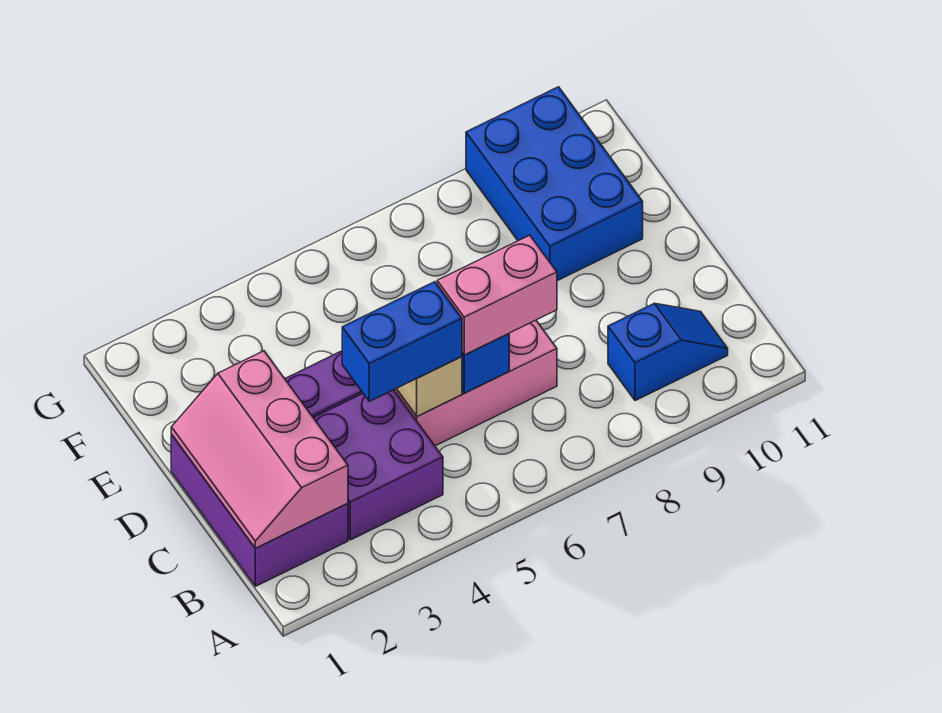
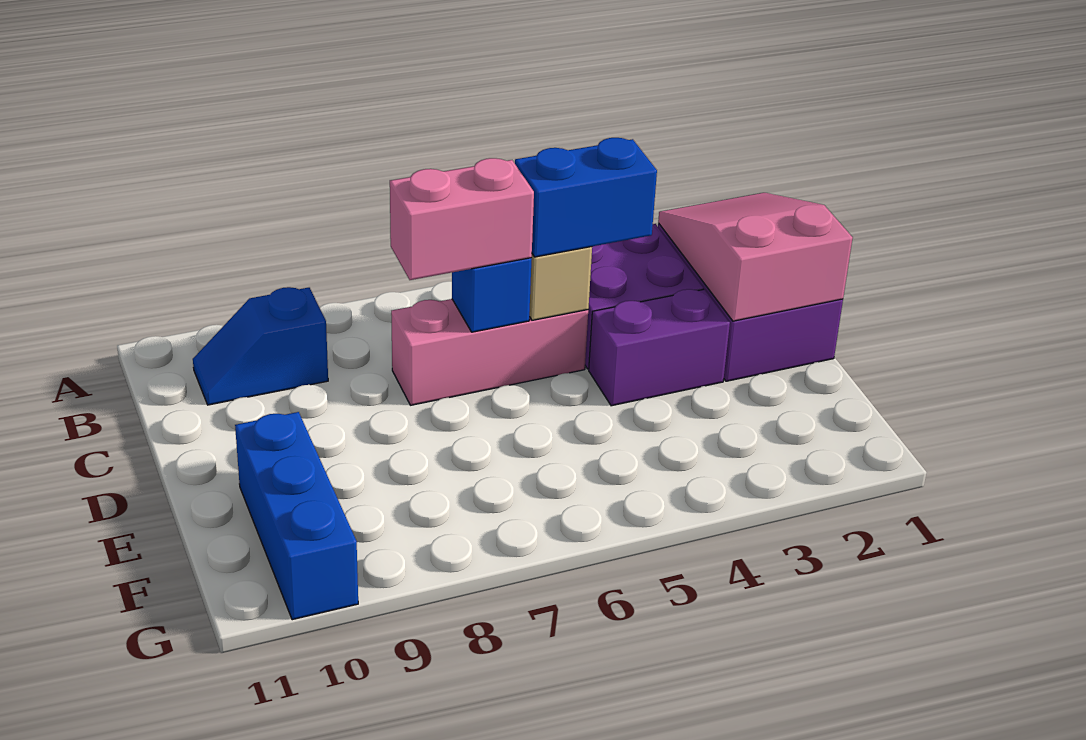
pink 2x3 slope [171,351,348,548] -> pink 2x3 slope turned to [658,193,853,321]
blue 2x3 brick [466,87,643,281] -> blue 1x3 brick [235,412,358,620]

